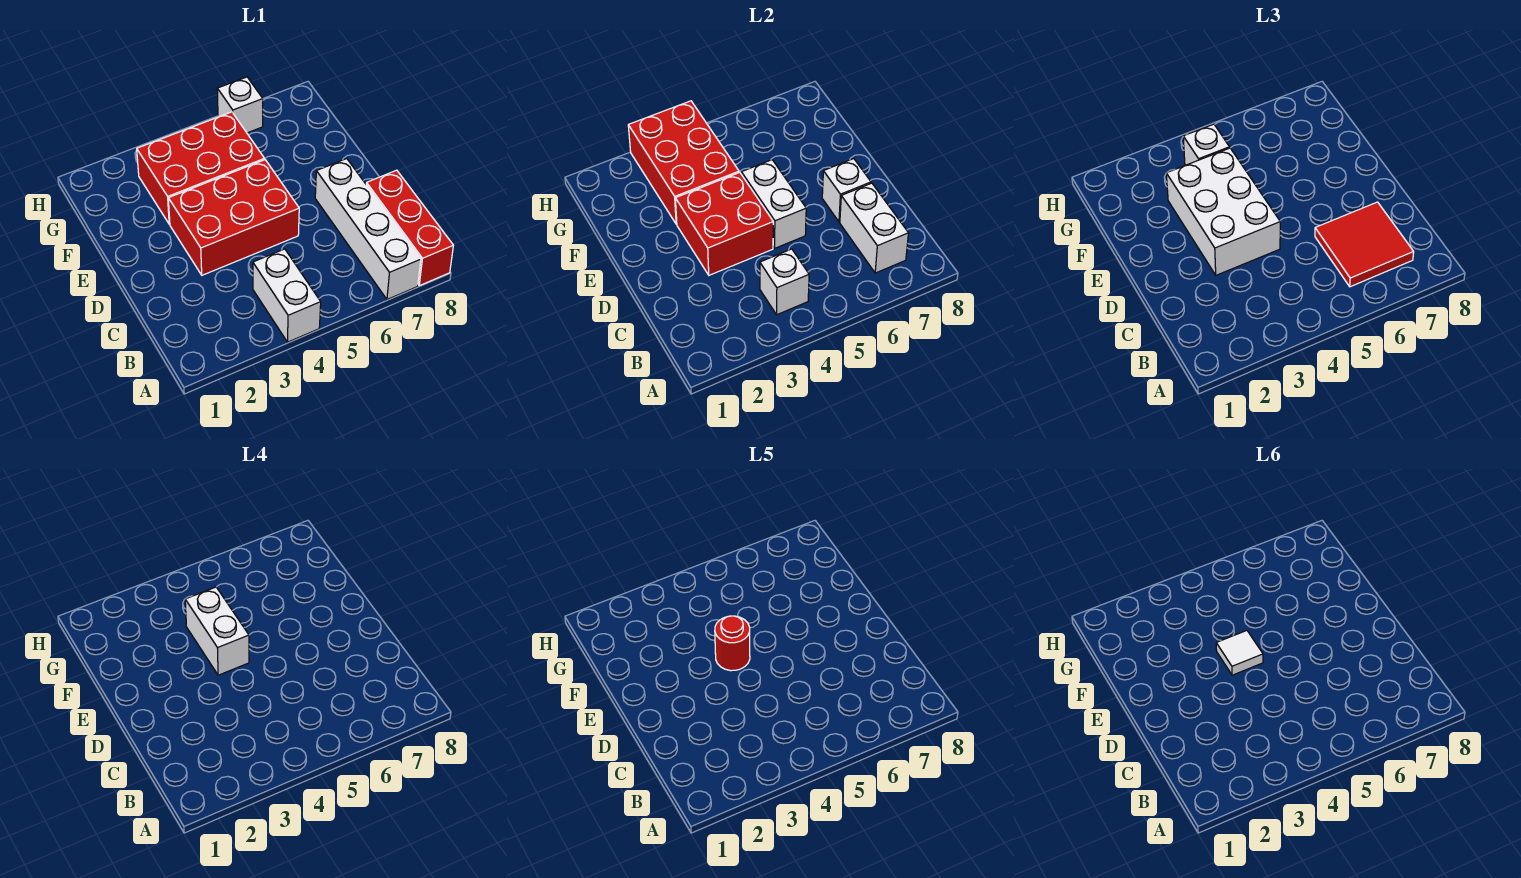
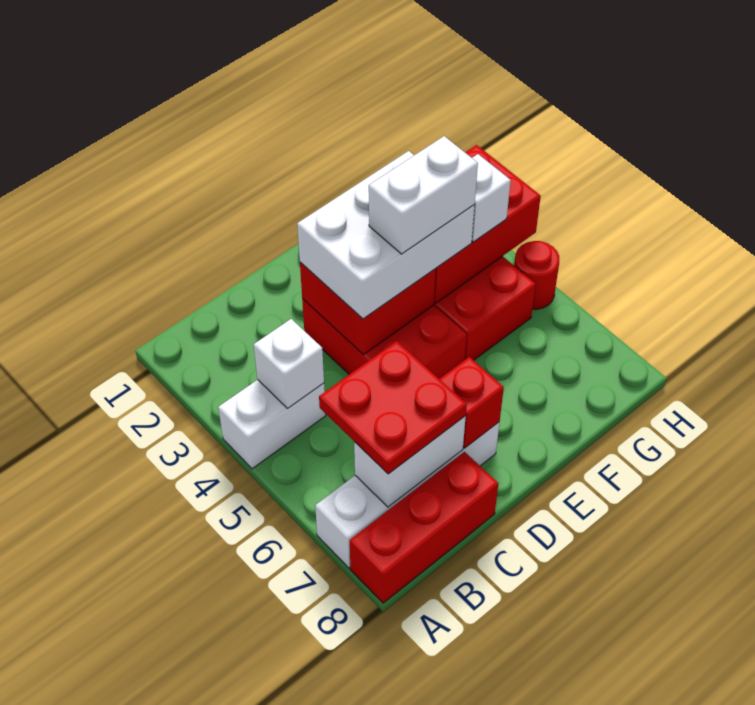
red 2x2 tile [1315,202,1414,287] -> red 2x2 plate [319,341,467,474]
white 1x2 brick [741,160,806,248] -> none
white 1x1 brick [822,159,871,222] -> red 1x1 brick [440,357,504,448]
red 1x1 round brick [715,616,750,671] -> red 1x1 round brick moved to [514,241,559,310]
white 1x1 tile [1216,631,1263,675] -> none
white 1x1 brick [217,77,263,133] -> none

